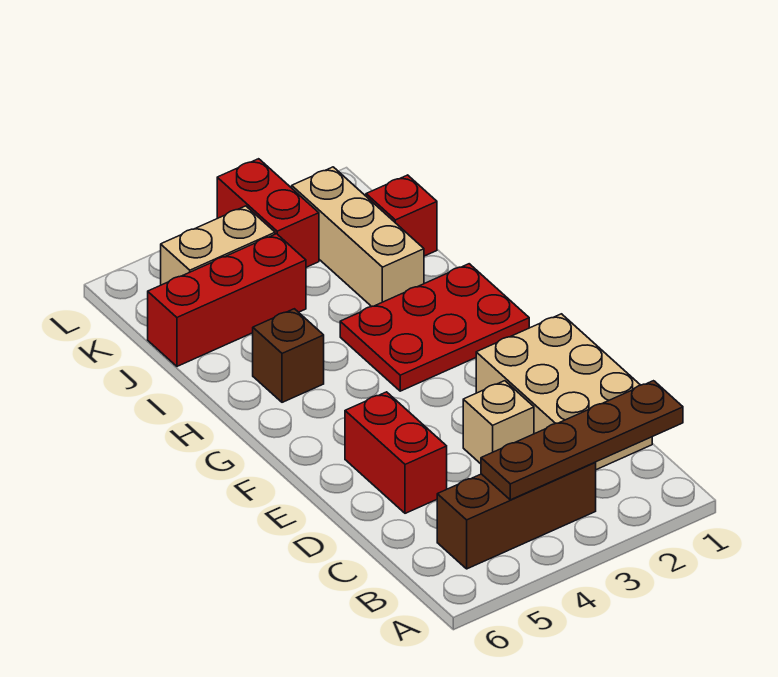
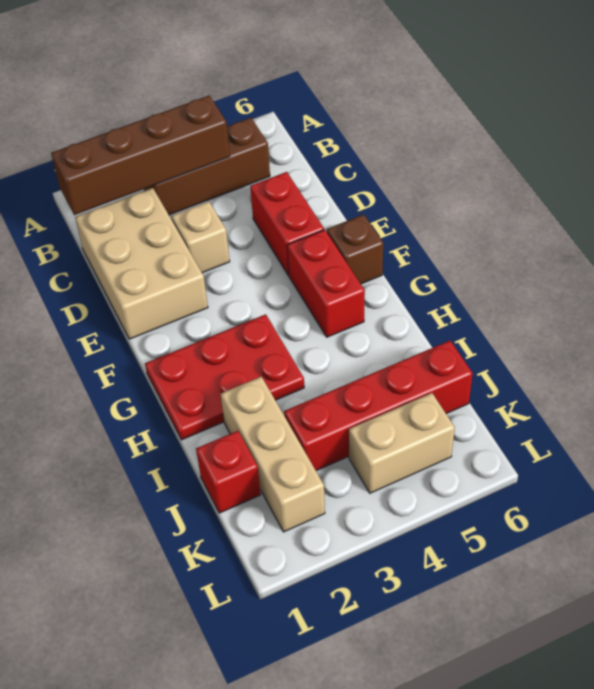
brown 1x4 plate [481,381,683,500] -> brown 1x4 brick [51,96,230,215]
brown 1x1 brick [253,309,324,402] -> brown 1x1 brick moved to [327,214,383,284]
red 1x3 brick [148,234,306,366] -> red 1x4 brick [284,341,473,471]
red 1x2 brick [217,159,319,267] -> red 1x2 brick moved to [287,230,365,337]

